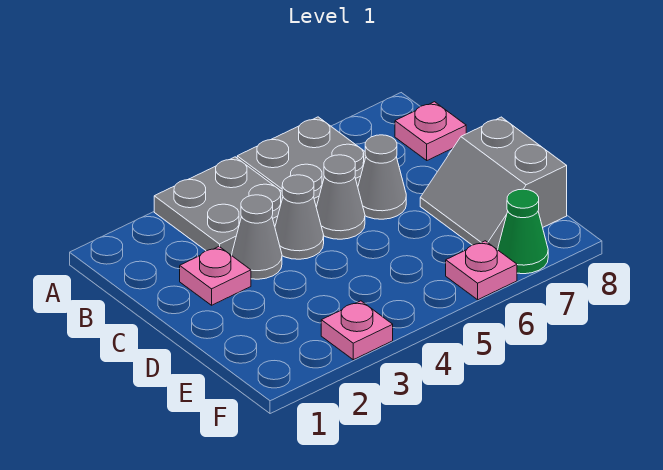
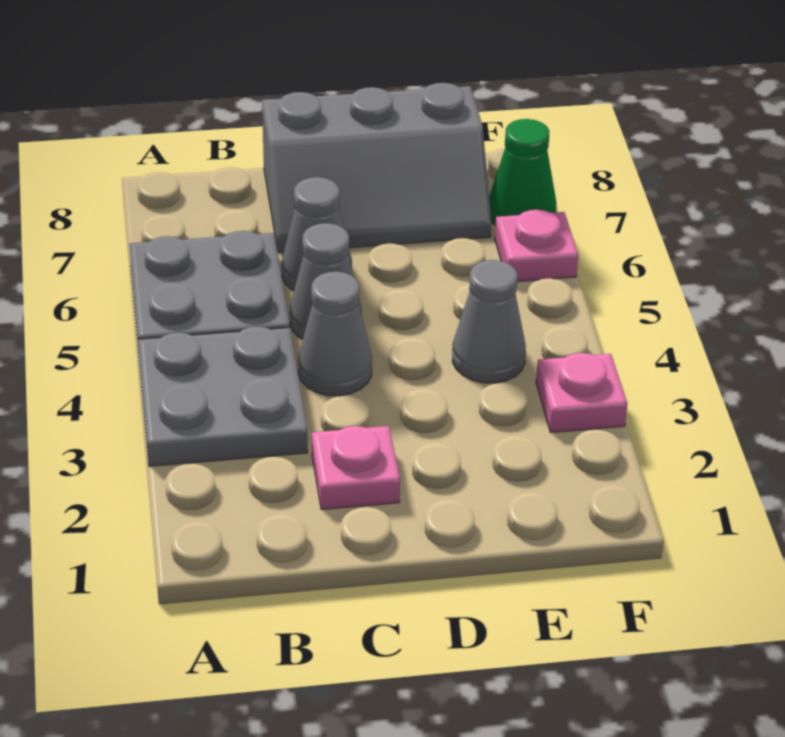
pink 1x1 plate [395,102,466,160] -> none
grey 1x1 cone [232,195,282,279] -> grey 1x1 cone moved to [452,260,526,383]
grey 2x2 slope [420,117,567,250] -> grey 2x3 slope [262,83,492,253]

